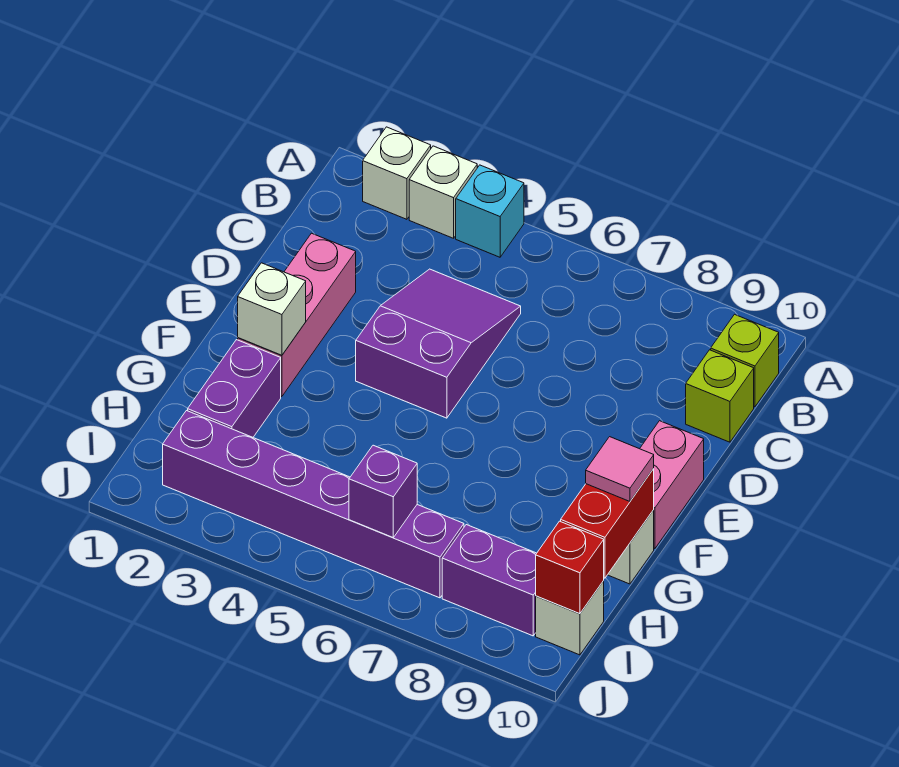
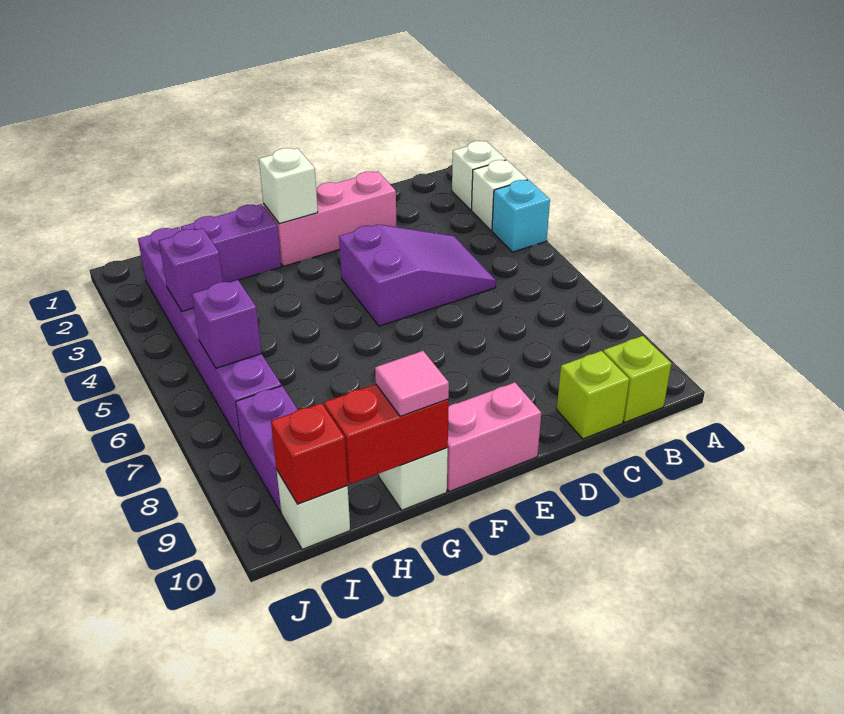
none -> purple 1x1 brick [159,228,223,311]

